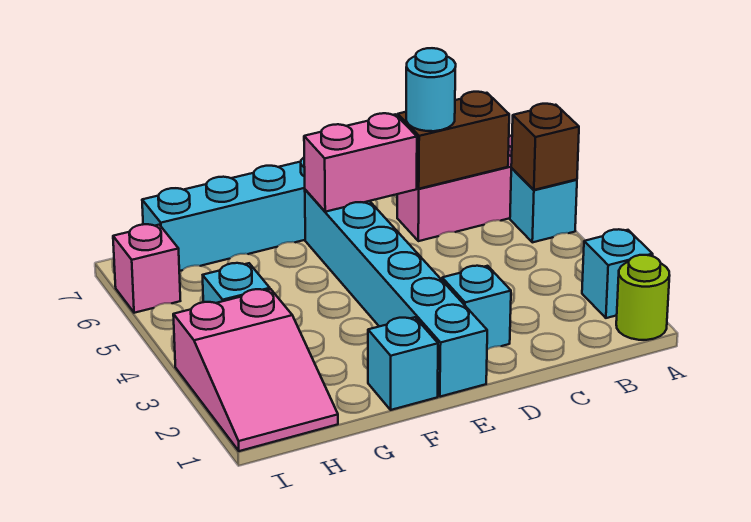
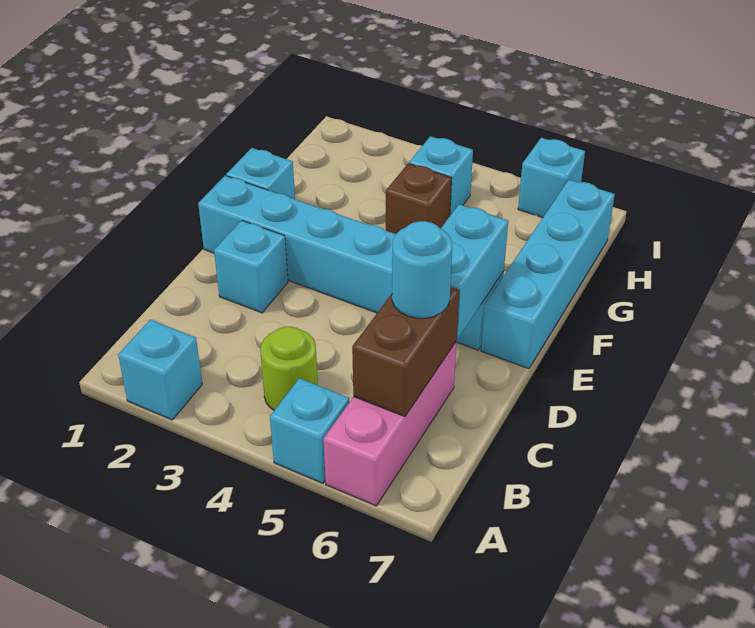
lime 1x1 round brick [616,255,670,340] -> lime 1x1 round brick moved to [260,327,318,410]
brown 1x1 brick [511,104,579,190] -> brown 1x1 brick moved to [386,164,452,234]
pink 1x2 brick [304,113,417,212] -> cyan 1x2 brick [441,204,508,339]
pink 2x3 slope [173,289,338,451] -> none
pink 1x1 brick [113,224,180,313] -> cyan 1x1 brick [518,138,585,218]

